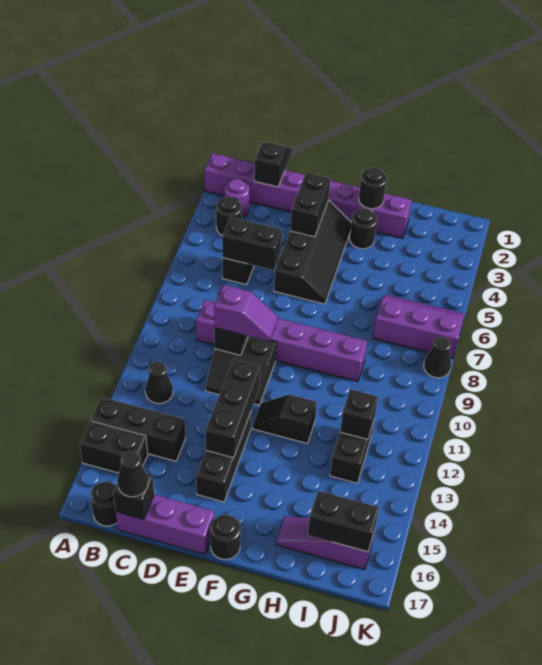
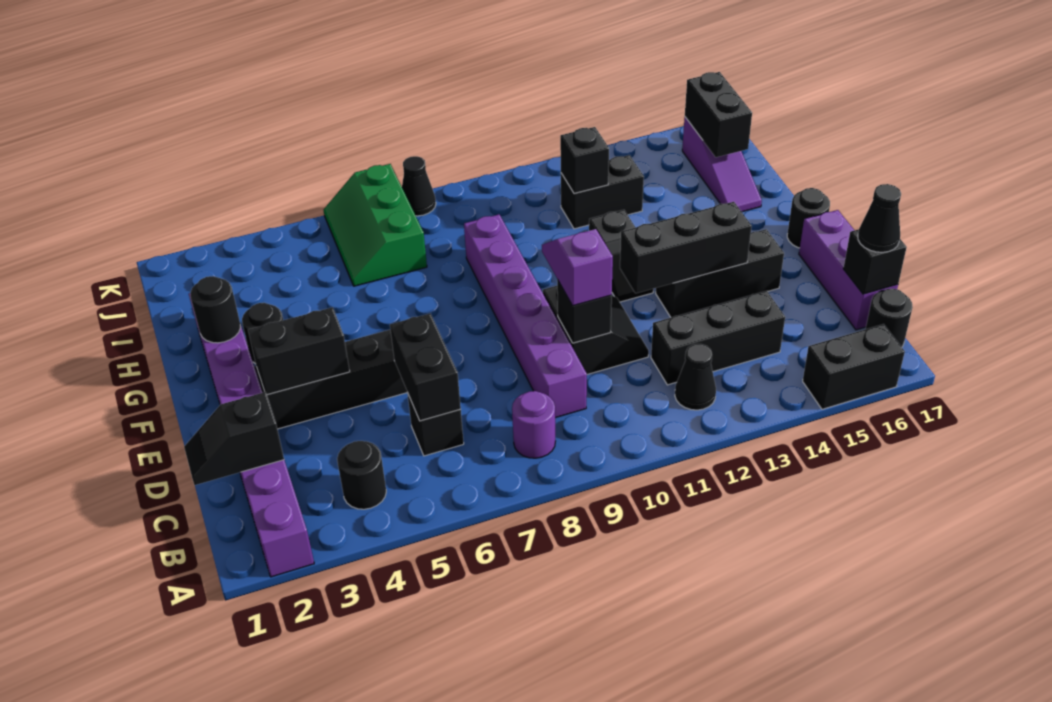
black 1x3 brick [91,397,186,461] -> black 1x3 brick turned to [651,291,785,385]
black 1x2 brick [80,421,148,473] -> black 1x2 brick turned to [803,324,905,409]
purple 1x1 round brick [224,179,250,217] -> purple 1x1 round brick moved to [512,391,555,458]
purple 2x3 slope [373,295,465,359] -> green 2x3 slope [323,164,427,286]

